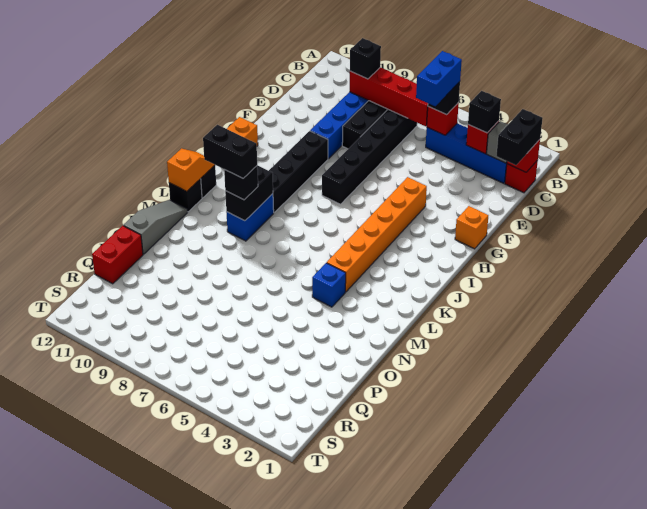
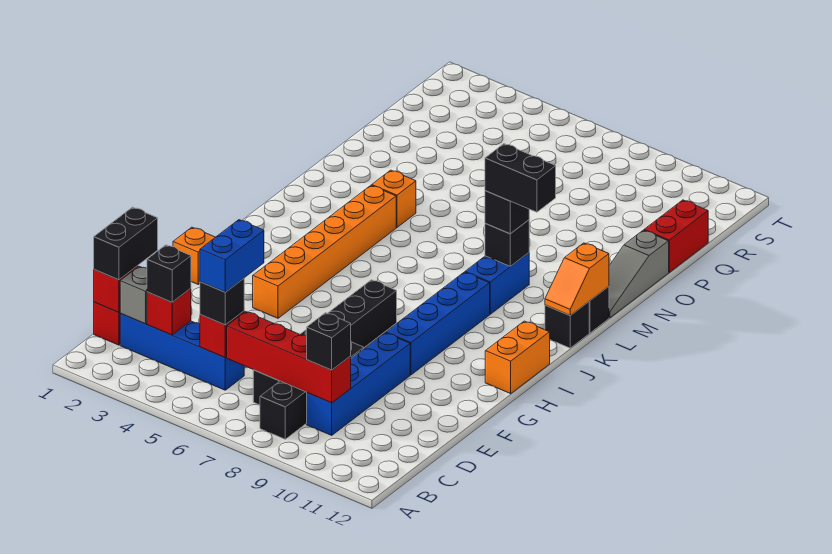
black 1x4 brick [269,131,328,213] -> blue 1x4 brick [386,272,490,375]
black 1x2 brick [225,165,273,221] -> black 1x1 brick [485,220,529,266]
blue 1x1 brick [312,263,346,307] -> orange 1x1 brick [372,170,416,227]

